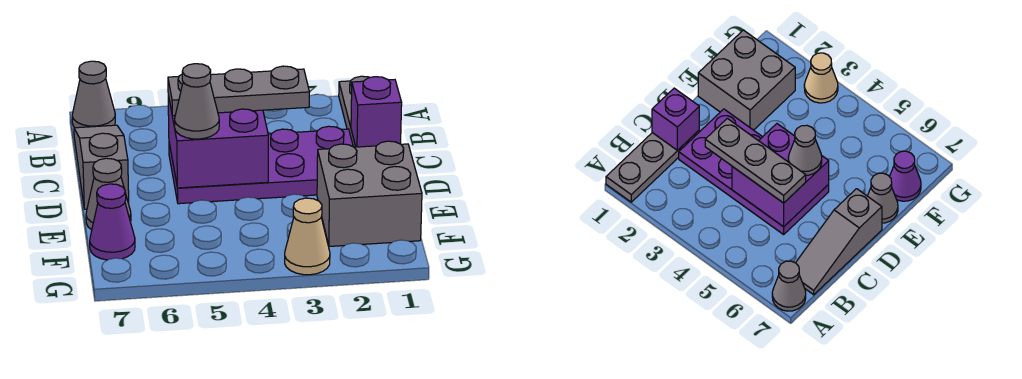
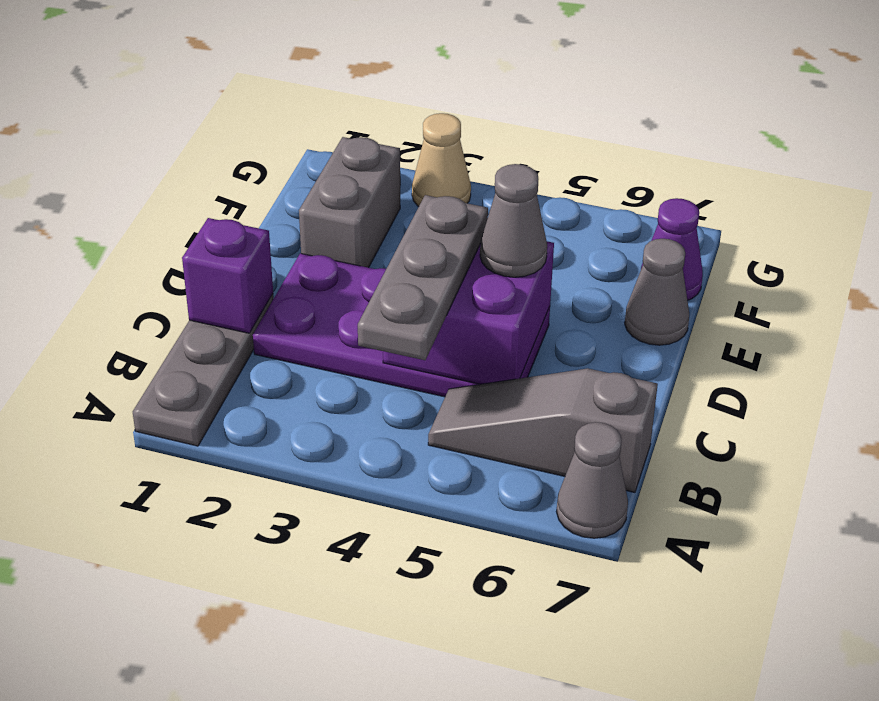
grey 1x3 slope [74,125,129,209] -> grey 1x3 slope turned to [428,368,658,492]
grey 1x3 plate [168,66,309,116] -> grey 1x3 plate turned to [358,195,488,360]
grey 2x2 brick [317,141,422,247] -> grey 1x2 brick [299,137,400,268]

